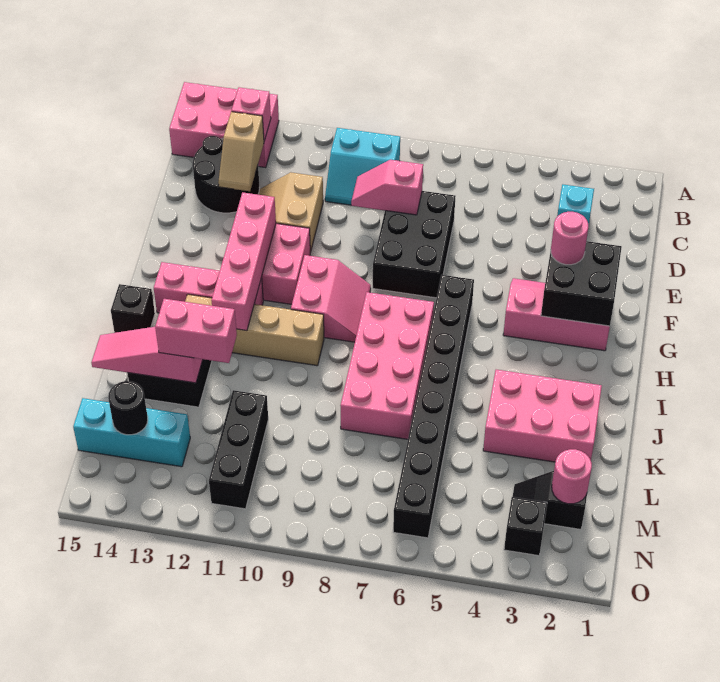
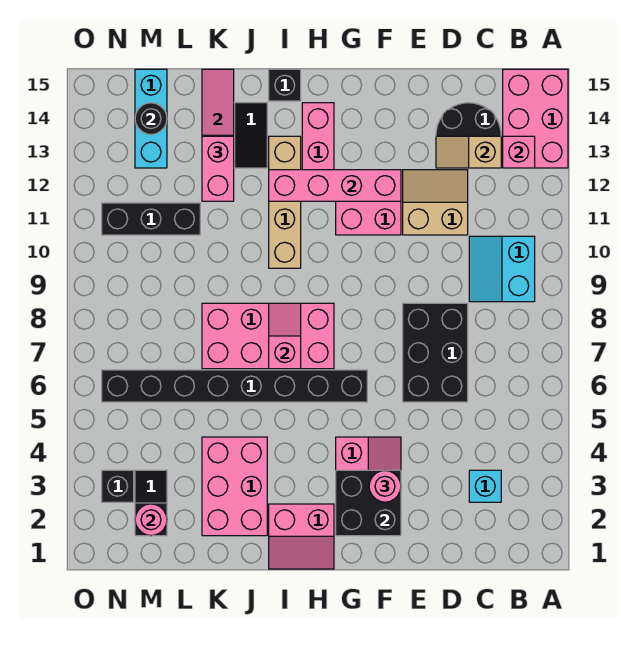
black 2x3 brick [373,191,455,298] -> black 2x3 brick turned to [403,303,468,402]
pink 1x2 slope [351,160,423,215] -> pink 1x2 slope moved to [269,303,301,369]
pink 2x2 slope [291,255,371,342] -> pink 2x2 slope moved to [269,504,334,569]

